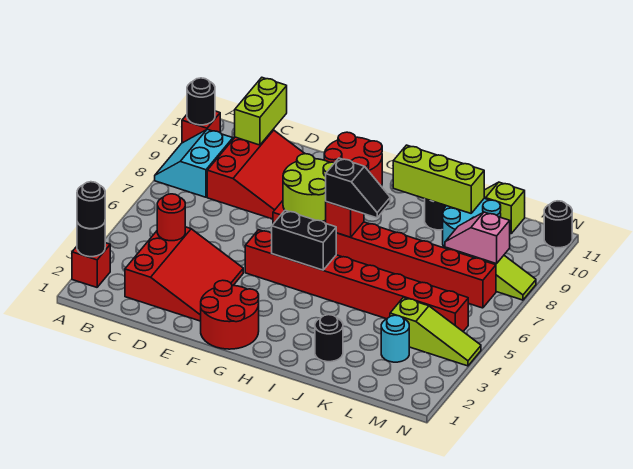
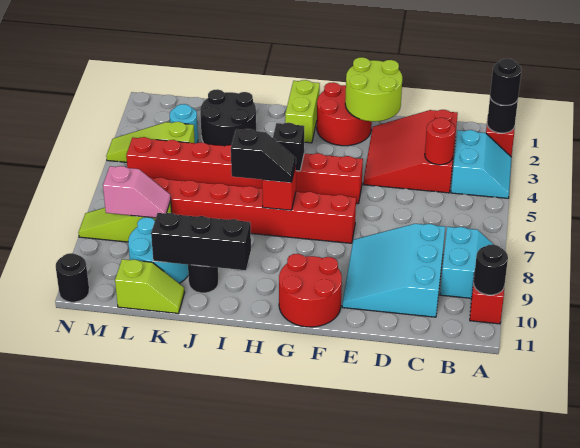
none -> cyan 2x2 slope [451,130,511,198]
red 3x3 slope [207,130,305,219] -> cyan 3x3 slope [342,224,445,317]
lime 1x2 brick [235,78,287,145] -> lime 1x2 brick moved to [285,80,320,143]
lime 2x2 round brick [283,154,334,221] -> lime 2x2 round brick moved to [345,57,402,122]
black 1x2 brick [272,210,336,270] -> black 1x1 brick [273,123,304,171]
black 1x2 slope [325,158,390,218] -> black 1x2 slope turned to [231,129,296,182]
lime 1x3 brick [393,145,484,213] -> black 1x3 brick [151,213,251,270]
black 1x1 round brick [315,315,343,362] -> black 2x2 round brick [200,89,256,146]

